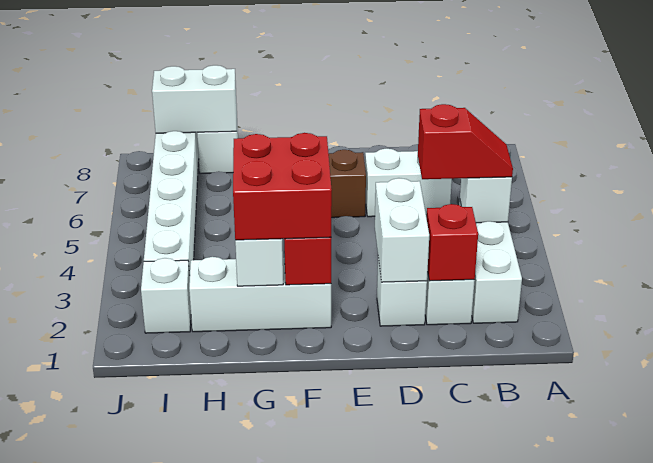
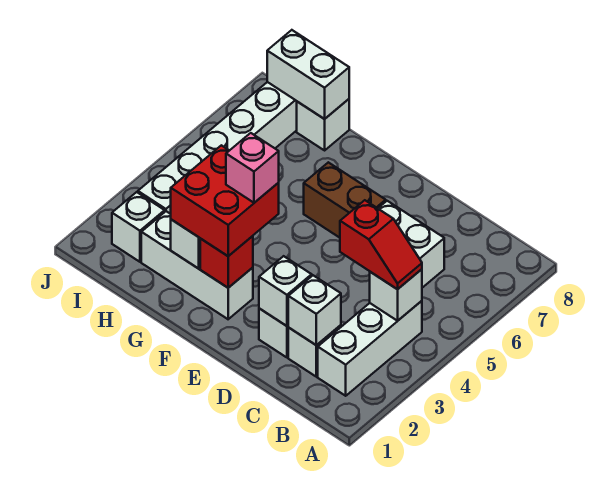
red 1x1 brick [426,204,478,281] -> white 1x1 brick [288,275,341,345]
white 1x2 brick [375,178,429,282] -> white 1x1 brick [259,256,312,326]
none -> pink 1x1 brick [226,133,279,203]

